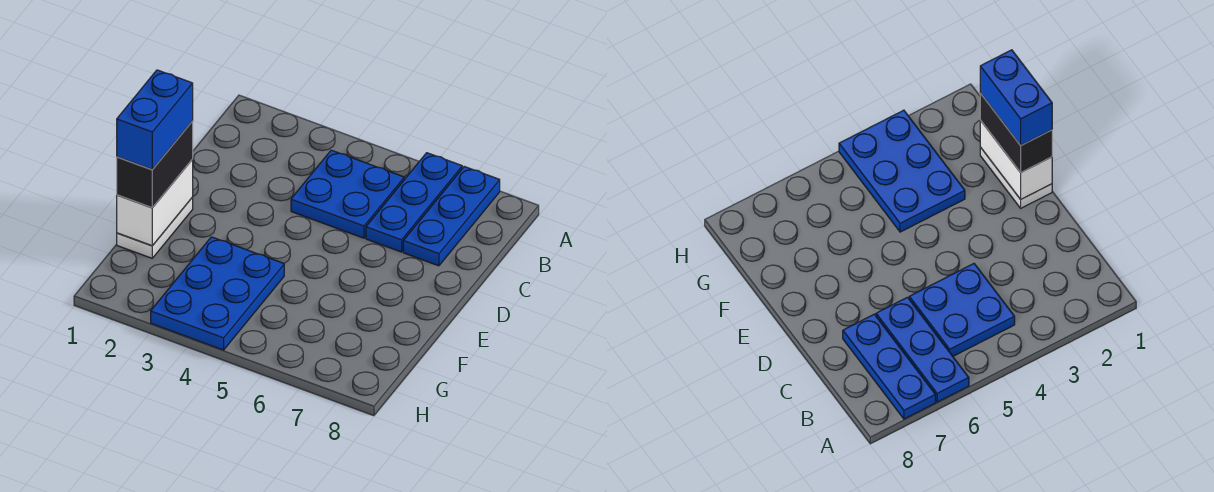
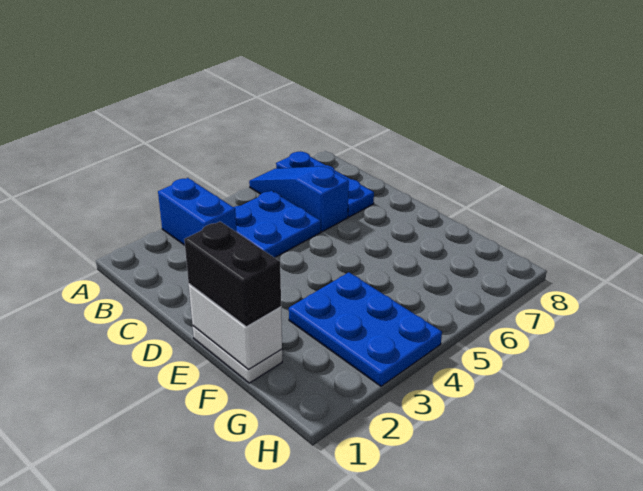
blue 1x3 plate [366,153,462,252] -> blue 1x3 slope [249,166,349,232]
blue 1x2 brick [117,70,193,170] -> blue 1x2 brick moved to [158,178,236,245]

